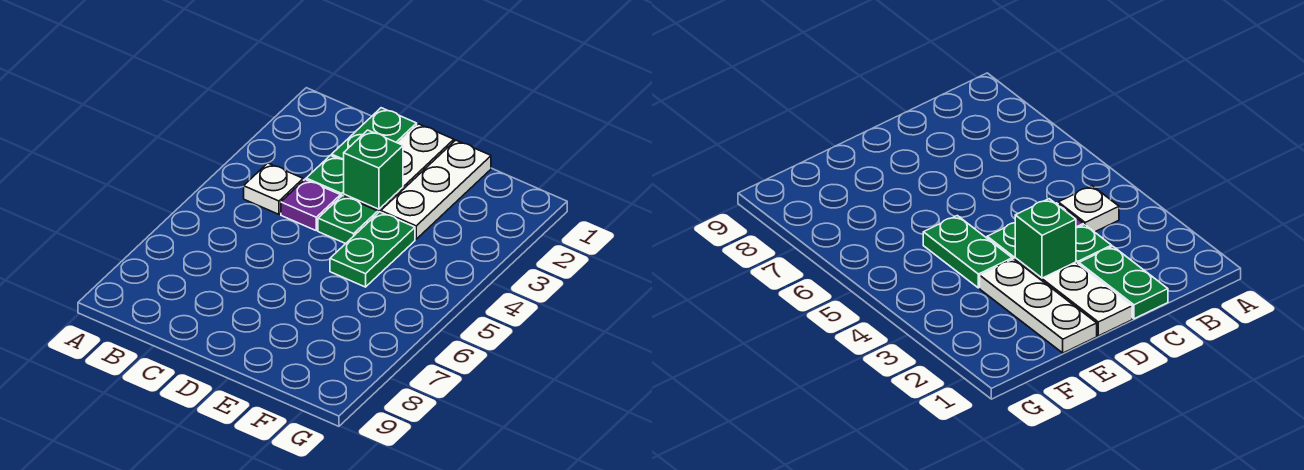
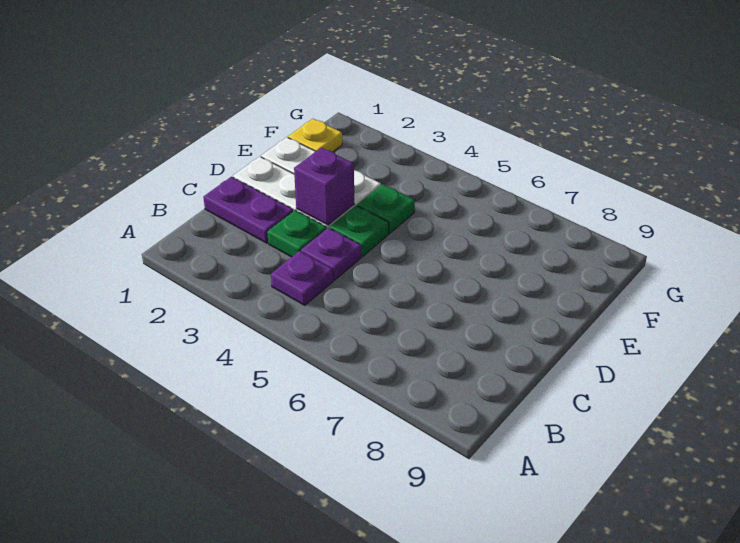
white 1x1 plate [244,163,303,214] -> purple 1x1 plate [271,251,333,306]
green 1x2 plate [332,108,417,160] -> purple 1x2 plate [203,177,293,243]
green 1x1 brick [344,130,403,209] -> purple 1x1 brick [294,148,354,225]
green 1x2 plate [330,212,415,287] -> green 1x1 plate [357,184,415,233]
none -> yellow 1x1 plate [288,119,342,152]

